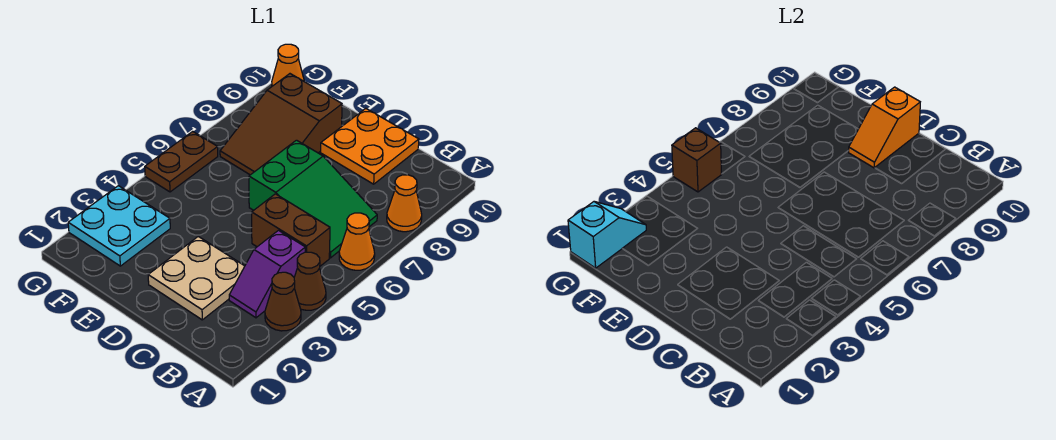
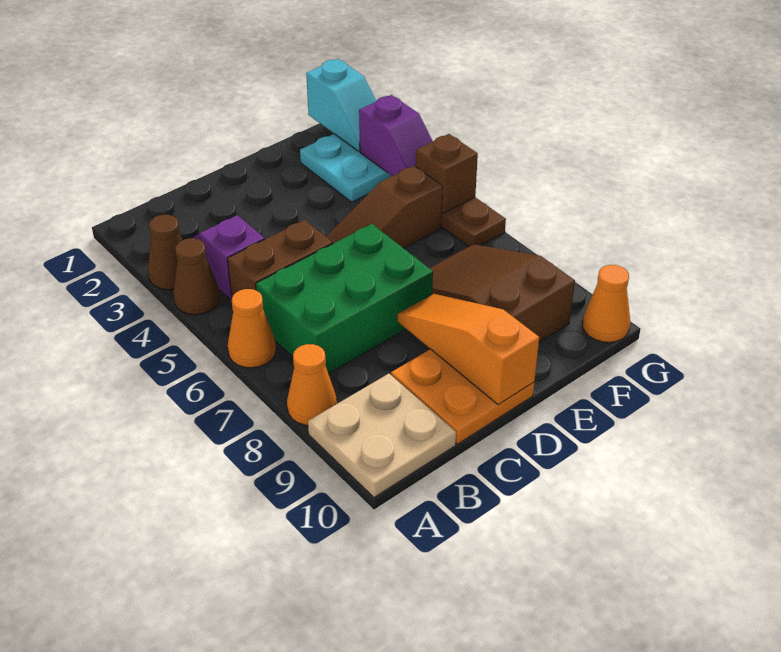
green 2x3 slope [249,140,377,258] -> green 2x3 brick [256,224,433,374]
tan 2x2 plate [148,236,245,320] -> tan 2x2 plate moved to [308,374,456,497]
none -> brown 1x3 slope [326,166,443,248]
orange 1x2 slope [848,87,920,168] -> orange 1x3 slope [398,294,539,405]
none -> purple 1x2 slope [359,95,433,176]

